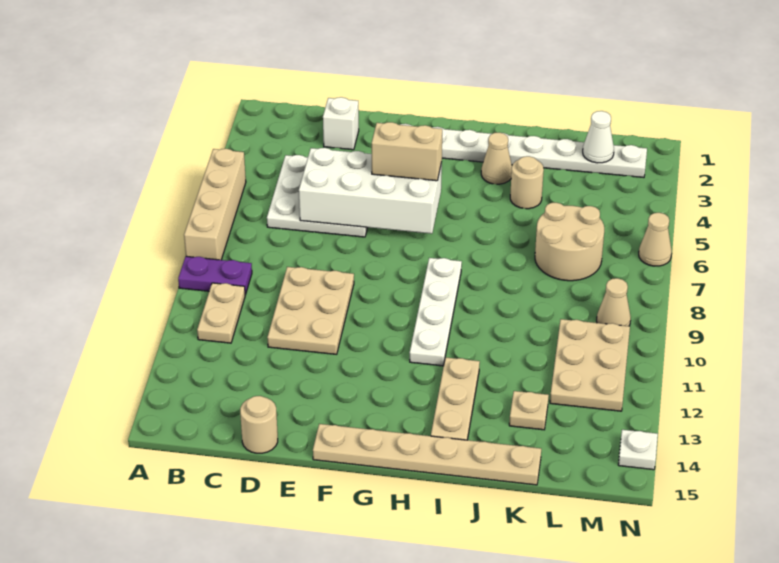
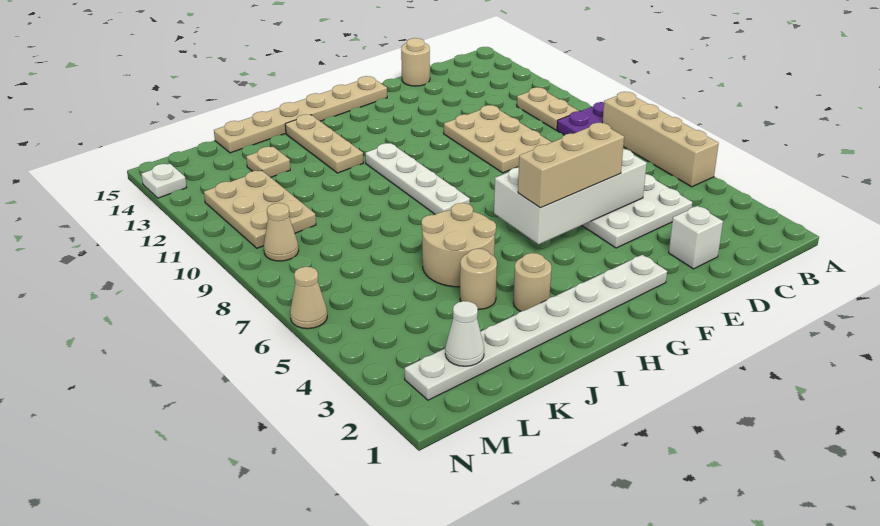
tan 1x2 brick [372,122,442,181] -> tan 1x3 brick [518,123,624,208]
tan 1x1 cone [481,133,512,184] -> tan 1x1 round brick [513,253,552,312]
tan 2x2 round brick [535,203,604,281] -> tan 2x2 round brick moved to [421,203,496,287]

